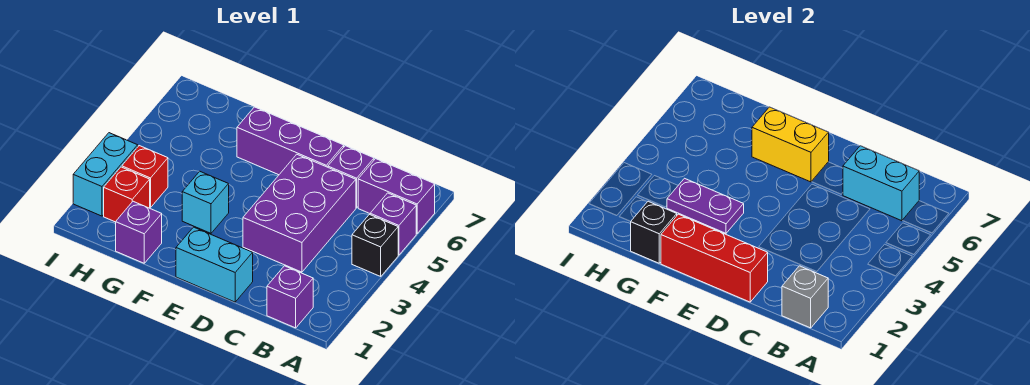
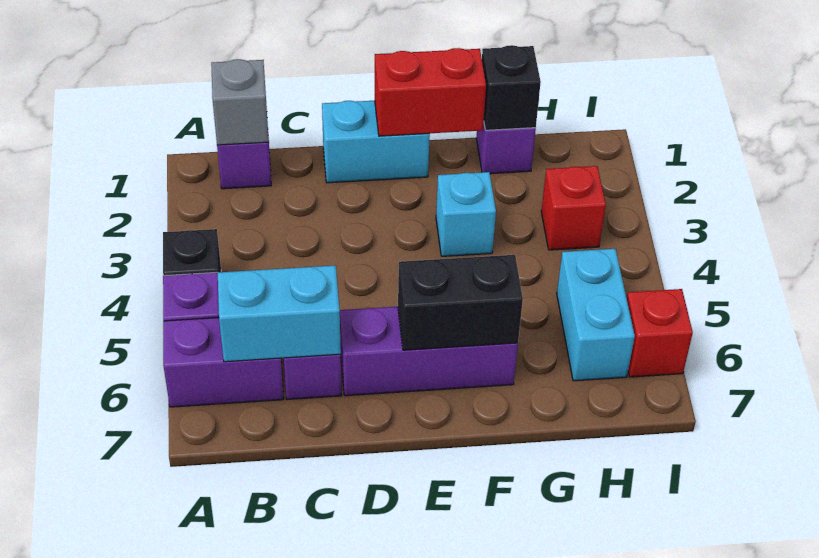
purple 2x3 brick [243,154,356,272] -> none
red 1x3 brick [661,214,768,302] -> red 1x2 brick [375,48,486,136]
yellow 1x2 brick [752,107,829,182] -> black 1x2 brick [398,255,523,350]
purple 1x2 plate [667,178,744,233] -> none
red 1x1 brick [104,167,150,222] -> red 1x1 brick moved to [627,289,693,377]
cyan 1x2 brick [73,133,138,216] -> cyan 1x2 brick moved to [557,249,635,381]

